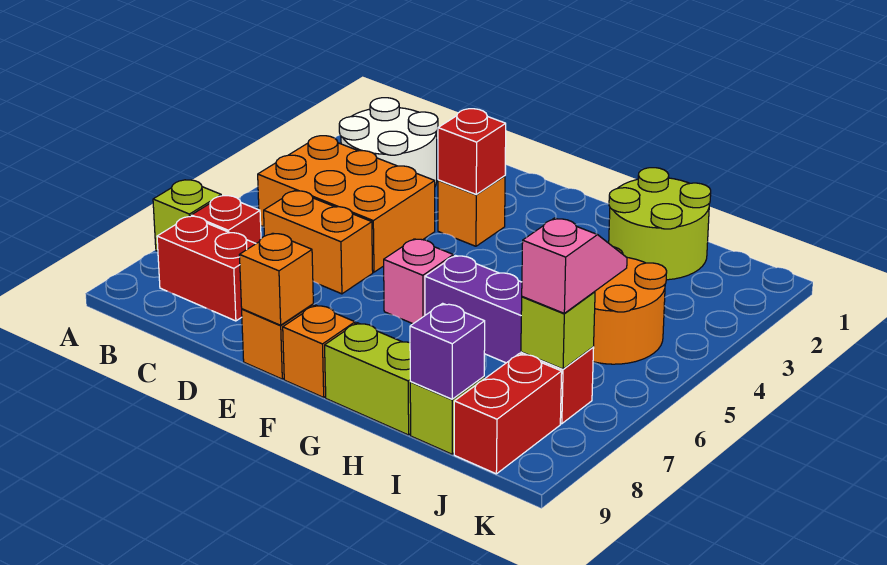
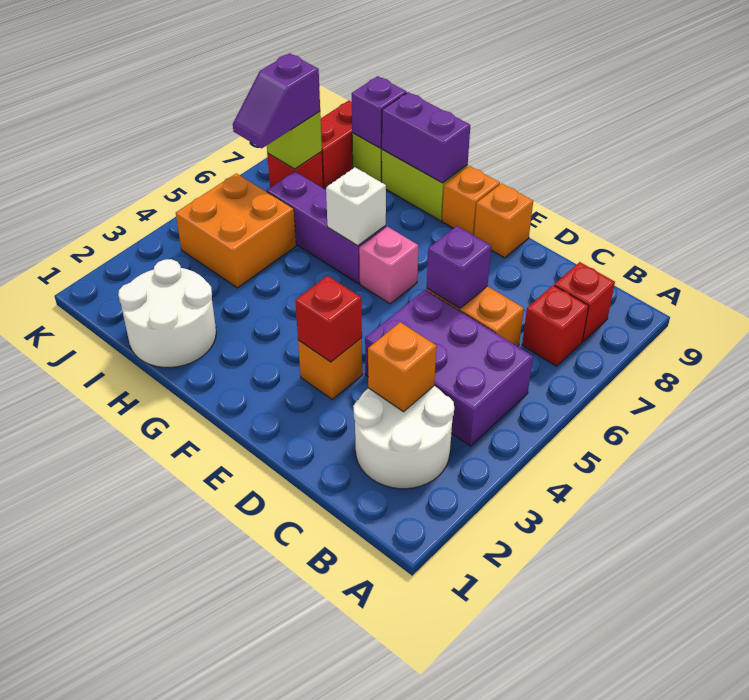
lime 1x1 brick [153,180,221,251] -> none
orange 2x3 brick [258,136,435,272] -> purple 2x3 brick [365,290,533,446]
red 1x2 brick [157,216,256,321] -> red 1x1 brick [554,262,615,341]
none -> purple 1x1 brick [427,226,491,308]
orange 1x1 brick [239,233,313,325] -> orange 1x1 brick moved to [368,322,437,412]
none -> white 1x1 brick [326,167,386,246]
none -> purple 1x2 brick [382,92,470,183]
lime 2x2 round brick [609,168,711,280] -> white 2x2 round brick [118,259,216,368]
orange 2x2 round brick [593,247,667,364] -> orange 2x2 brick [176,173,296,288]
pink 1x2 slope [522,218,627,313] -> purple 1x2 slope [233,53,320,148]

